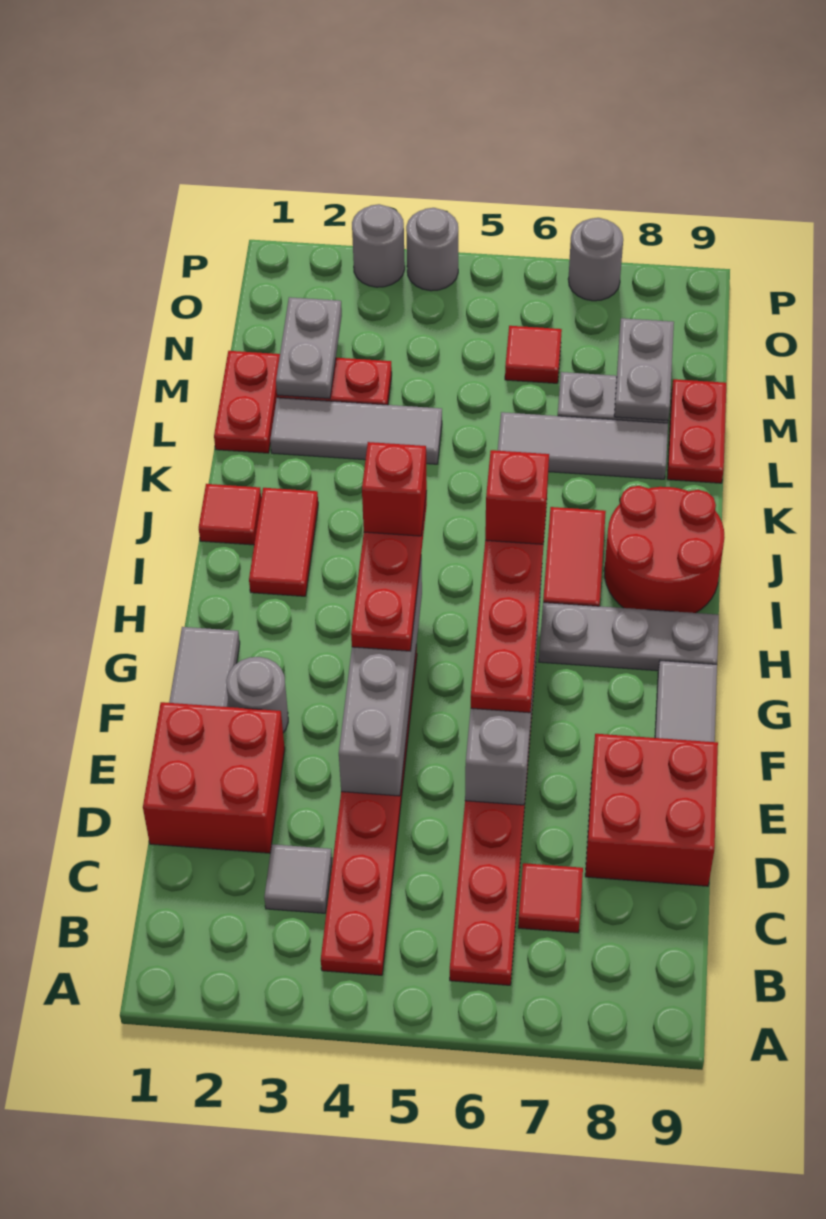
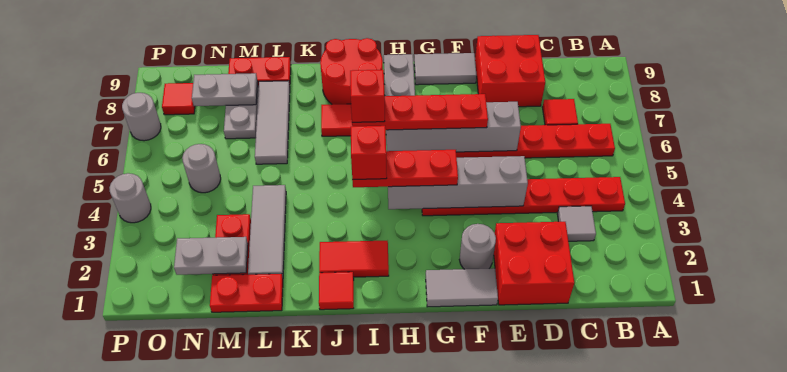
red 1x1 tile [505,326,562,383] -> red 1x1 tile moved to [162,83,195,115]
grey 1x1 round brick [352,204,405,287] -> grey 1x1 round brick moved to [182,144,221,193]

